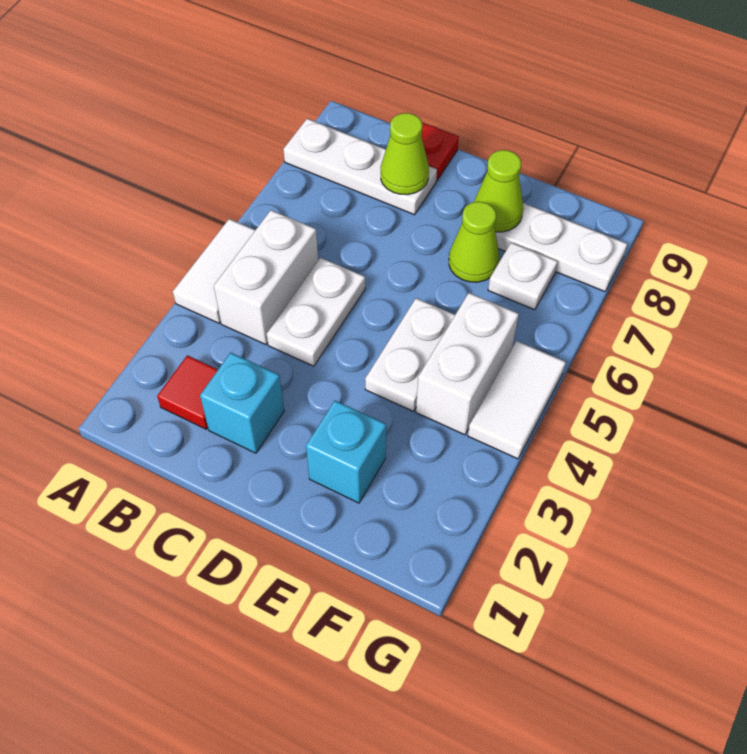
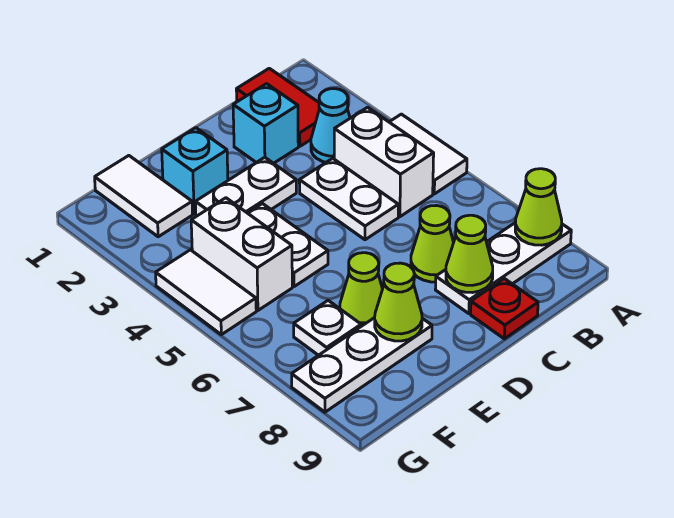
none -> lime 1x1 cone [515,169,562,245]
red 1x1 tile [157,355,218,429] -> red 1x2 tile [236,68,320,146]
none -> cyan 1x1 cone [311,89,350,162]
none -> lime 1x1 cone [411,206,454,282]
none -> white 1x2 plate [195,157,296,216]
none -> white 1x2 tile [95,156,193,237]

